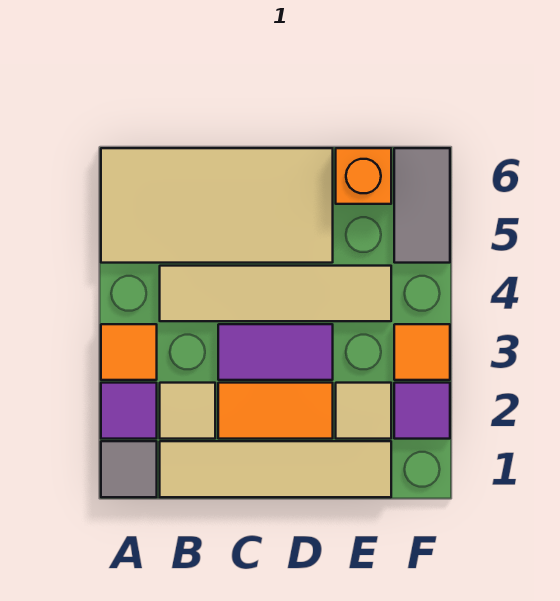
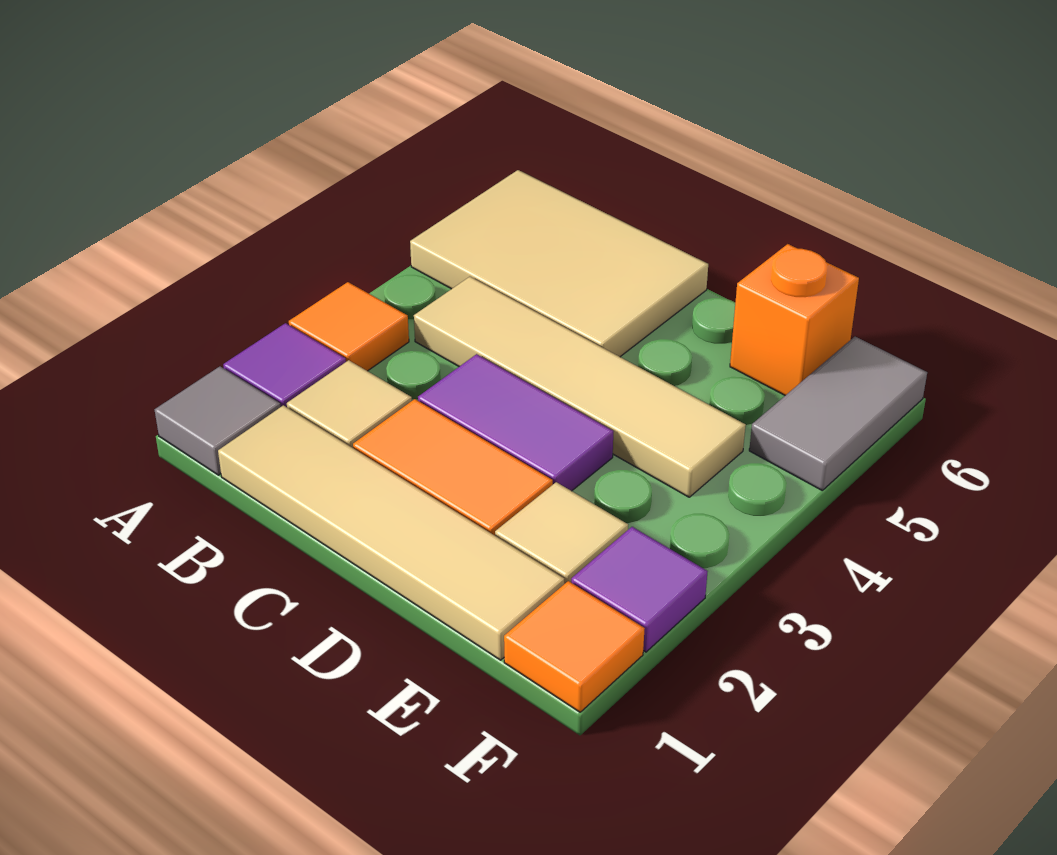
tan 2x4 tile [101,148,333,263] -> tan 2x3 tile [410,170,708,357]
orange 1x1 tile [394,324,450,380] -> orange 1x1 tile moved to [504,581,645,712]

